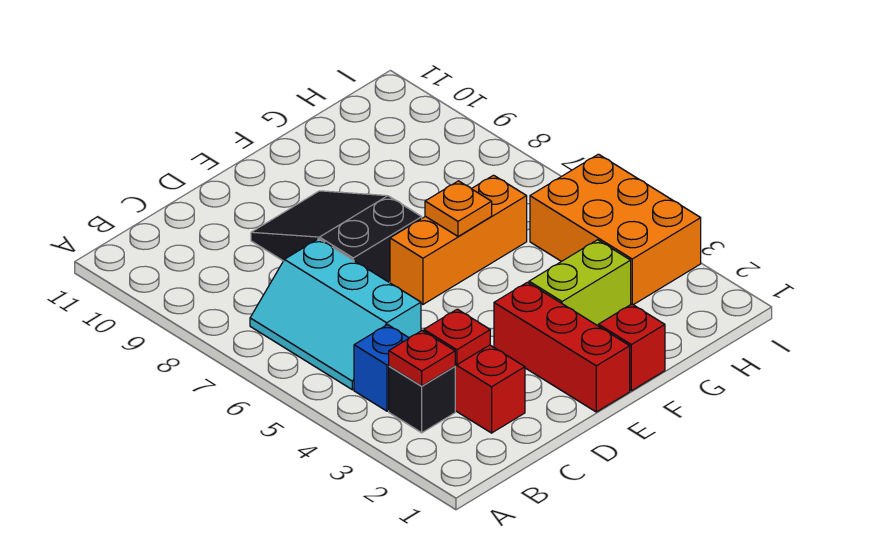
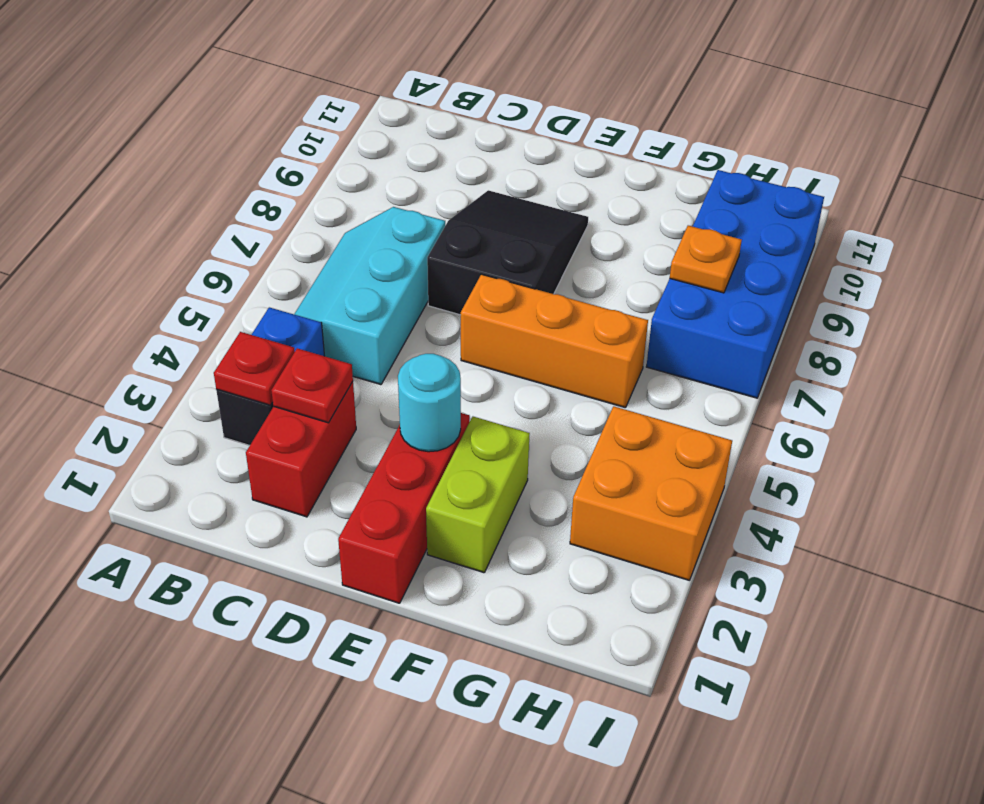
none -> cyan 1x1 round brick [398,354,461,452]
red 1x1 brick [598,304,665,391] -> none
lime 1x2 brick [529,240,631,326] -> lime 1x2 brick turned to [426,417,530,573]
orange 1x1 plate [425,181,492,236] -> orange 1x1 plate moved to [670,226,742,293]
orange 2x3 brick [530,154,701,305] -> orange 2x2 brick [570,406,732,580]
none -> blue 2x4 brick [646,170,824,398]

